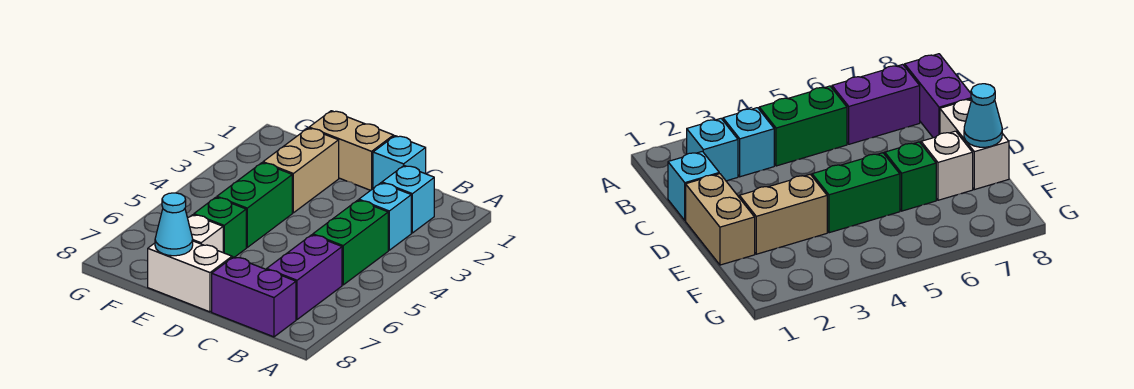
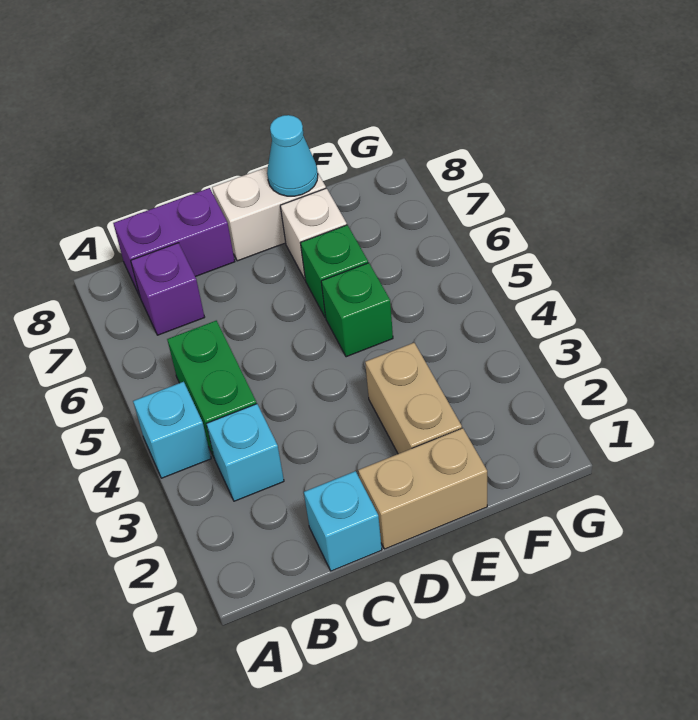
cyan 1x1 brick [382,166,434,233] -> cyan 1x1 brick moved to [133,382,211,478]
purple 1x2 brick [267,235,342,320] -> purple 1x1 brick [131,243,205,335]
green 1x2 brick [217,163,292,247] -> green 1x1 brick [321,263,393,357]

